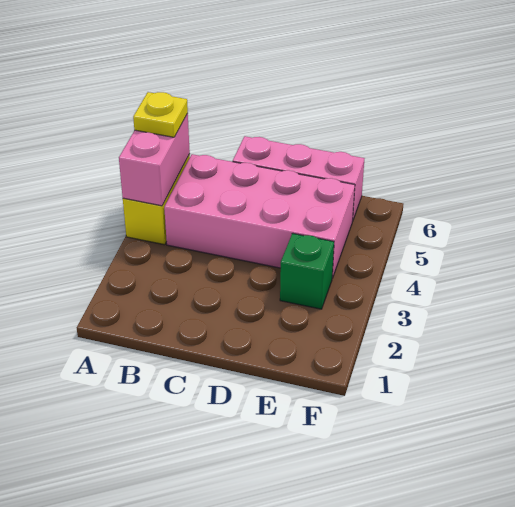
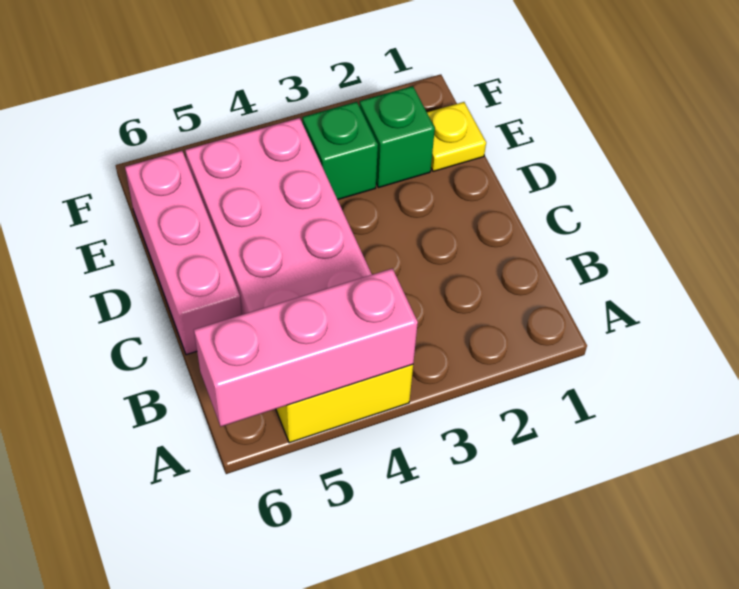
pink 1x2 brick [119,114,190,206] -> pink 1x3 brick [194,269,418,427]
yellow 1x1 plate [133,92,188,137] -> yellow 1x1 plate moved to [427,102,486,171]
none -> green 1x1 brick [359,86,435,188]

